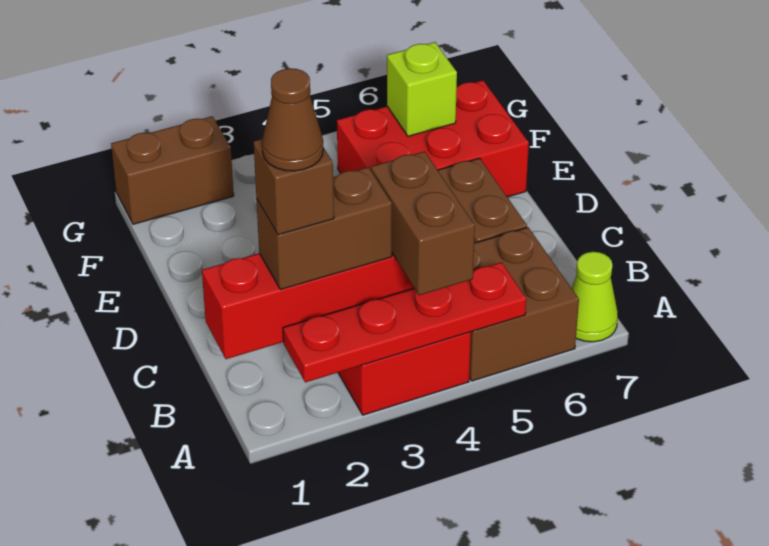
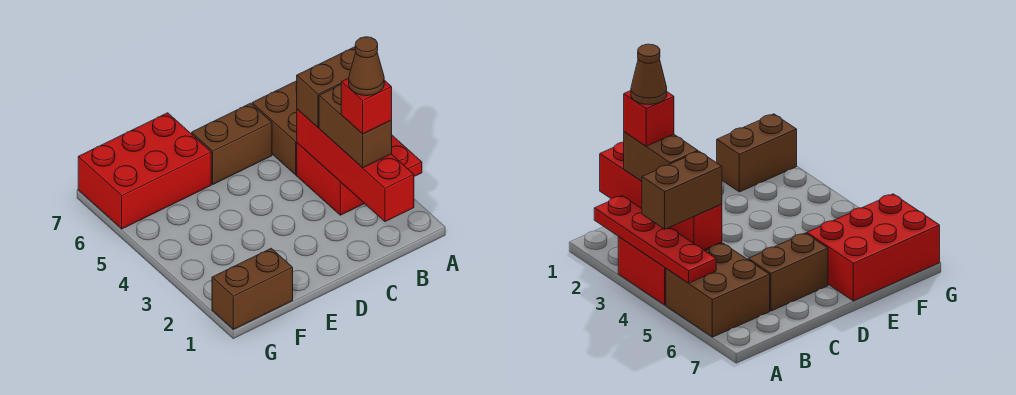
lime 1x1 cone [572,252,618,342] -> none
brown 1x1 brick [254,139,334,235] -> red 1x1 brick [341,78,392,134]
red 2x3 brick [337,80,529,197] -> red 2x3 brick turned to [78,113,211,229]
lime 1x1 brick [387,42,457,136] -> none
brown 1x2 brick [111,116,234,224] -> brown 1x2 brick turned to [212,248,293,329]

